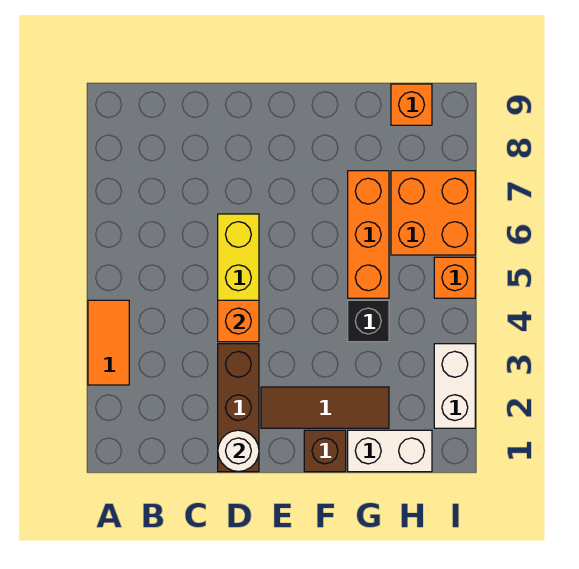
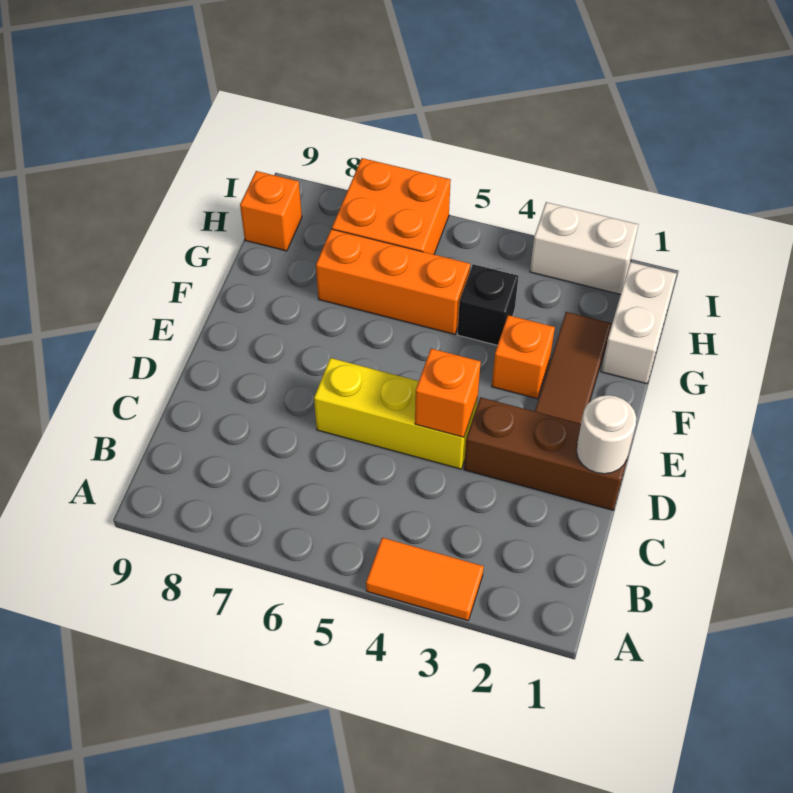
brown 1x1 brick [304,430,346,472] -> none
orange 1x1 brick [434,257,475,298] -> orange 1x1 brick moved to [492,315,555,399]

